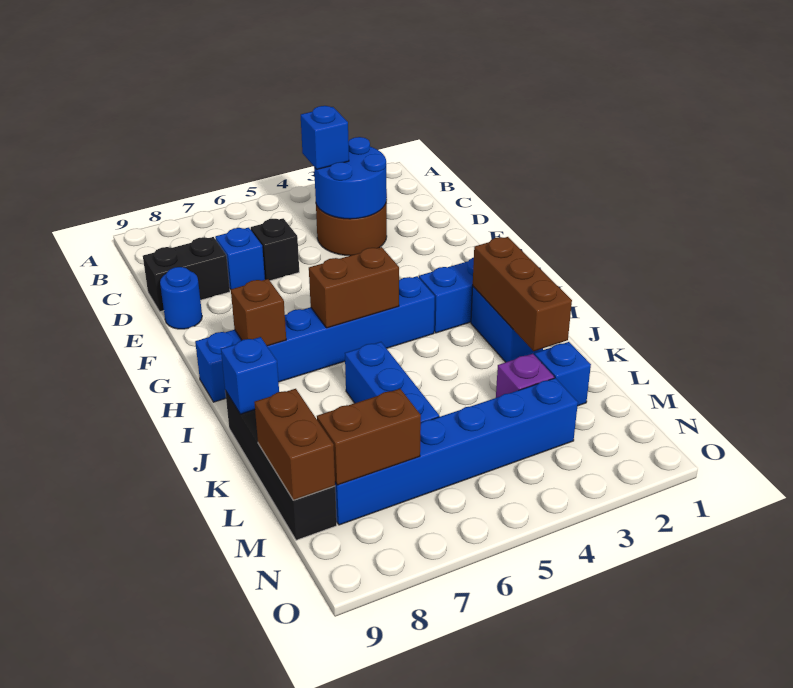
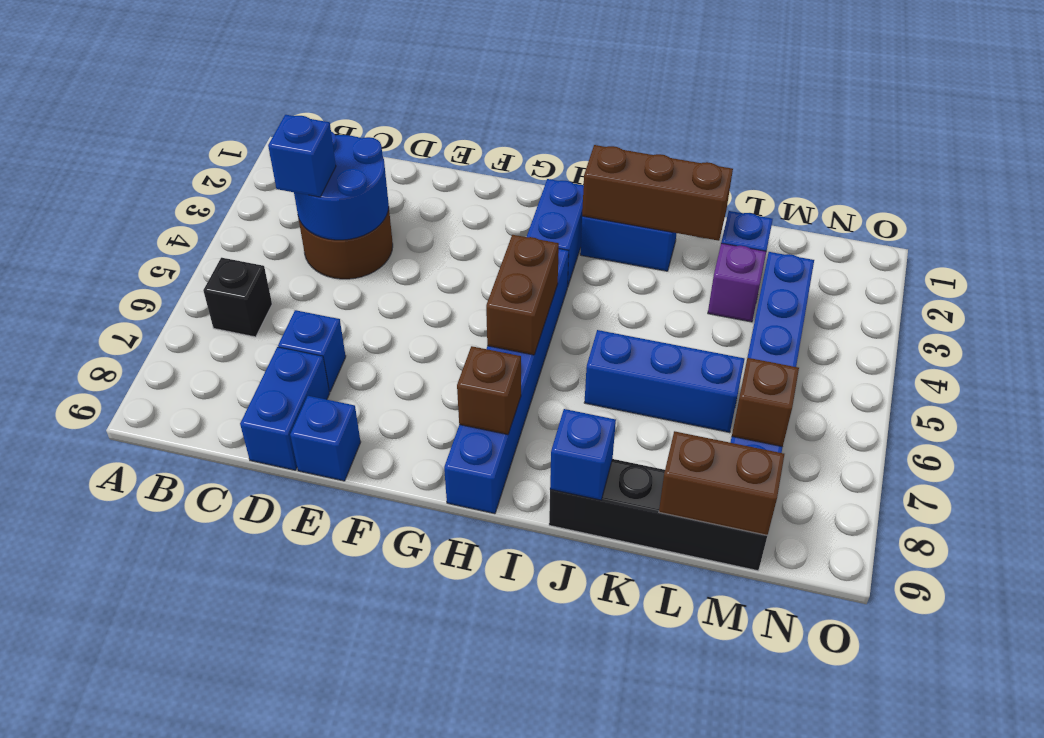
black 1x1 brick [251,218,299,281] -> black 1x1 brick moved to [203,258,272,337]
black 1x2 brick [143,237,230,312] -> blue 1x2 brick [240,347,329,470]
blue 1x1 round brick [160,267,202,329] -> blue 1x1 brick [290,396,361,481]
brown 1x2 brick [317,389,421,485] -> brown 1x1 brick [732,358,799,447]

